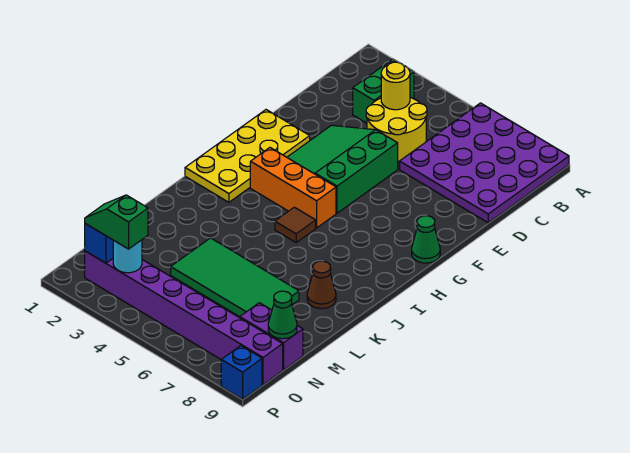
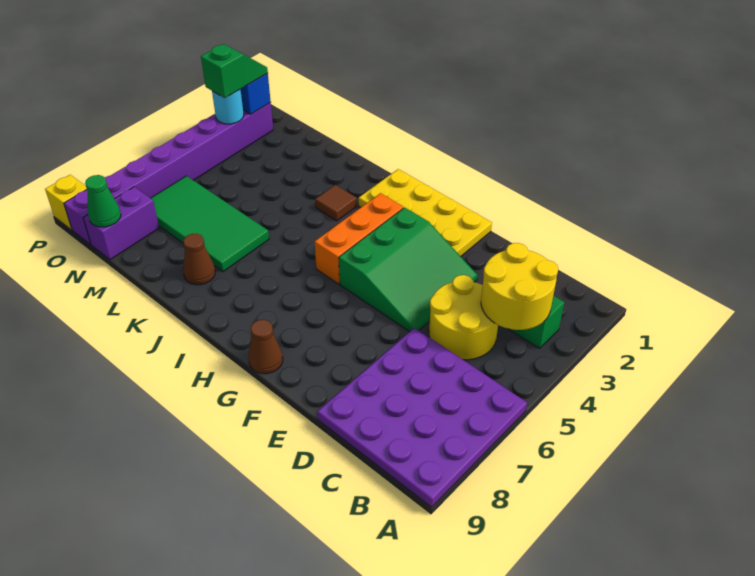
yellow 1x1 round brick [381,62,410,110] -> yellow 2x2 round brick [481,243,558,330]
green 3x3 slope [287,125,398,213] -> green 3x3 slope turned to [339,207,478,332]
green 1x1 cone [412,216,440,263] -> brown 1x1 cone [248,320,283,374]
brown 1x1 tile [275,207,316,242] -> brown 1x1 tile moved to [315,185,357,221]
green 2x4 tile [171,238,299,317] -> green 2x4 tile turned to [151,176,269,272]
blue 1x1 brick [221,346,262,399] -> yellow 1x1 brick [45,175,87,230]

